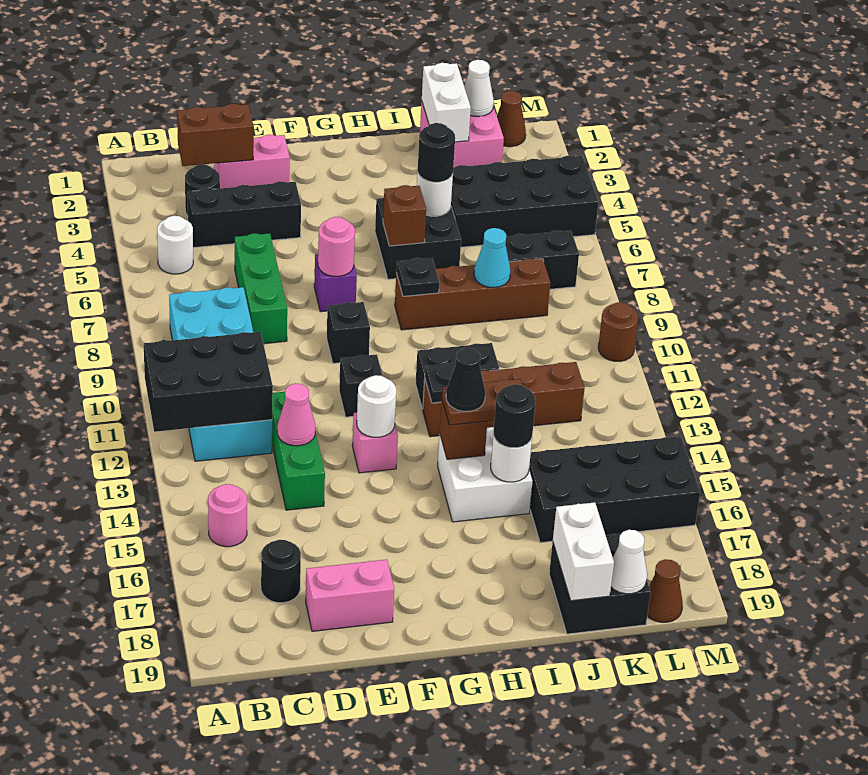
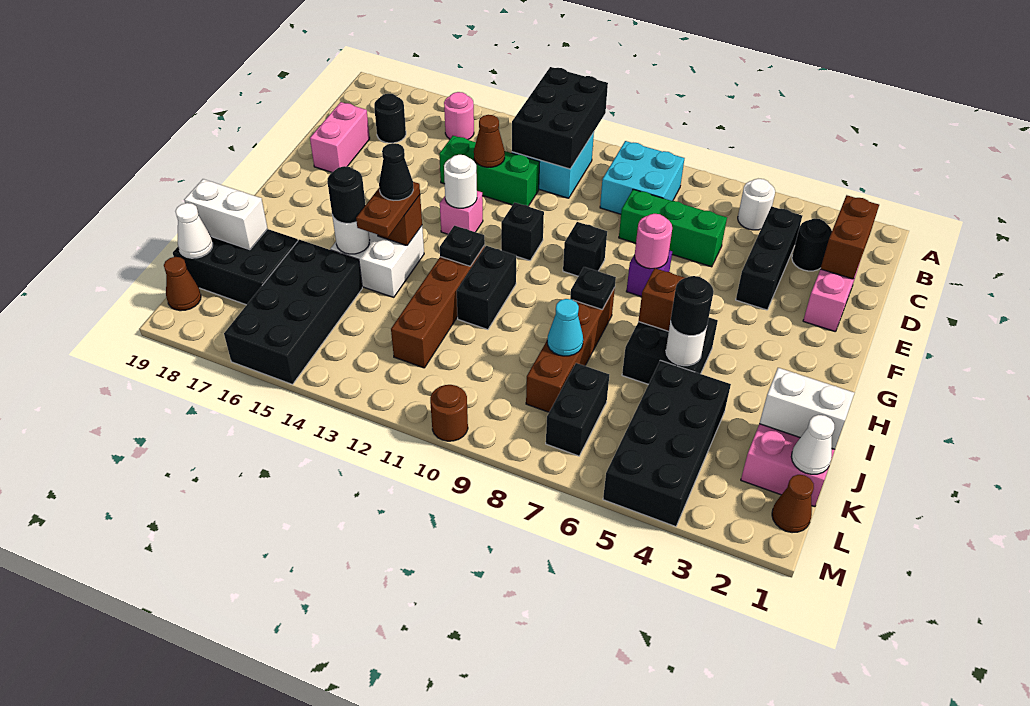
pink 1x1 cone [277,383,315,446] -> brown 1x1 cone [474,115,505,167]
black 2x2 brick [549,533,651,634] -> black 2x3 brick [173,229,298,305]

